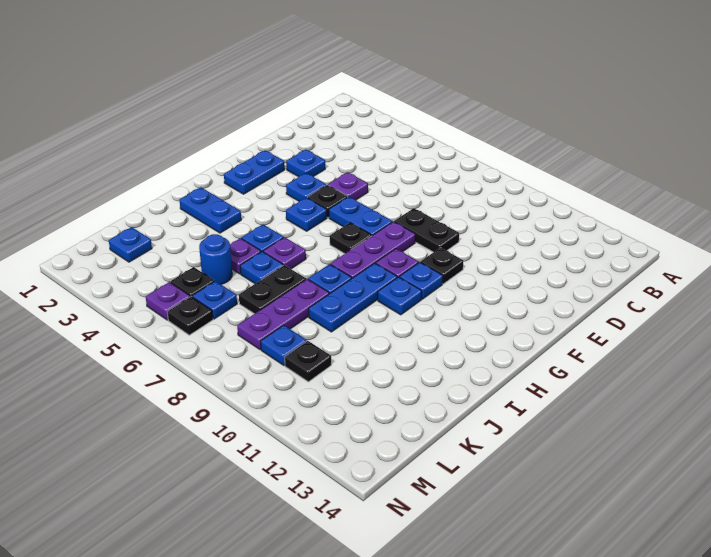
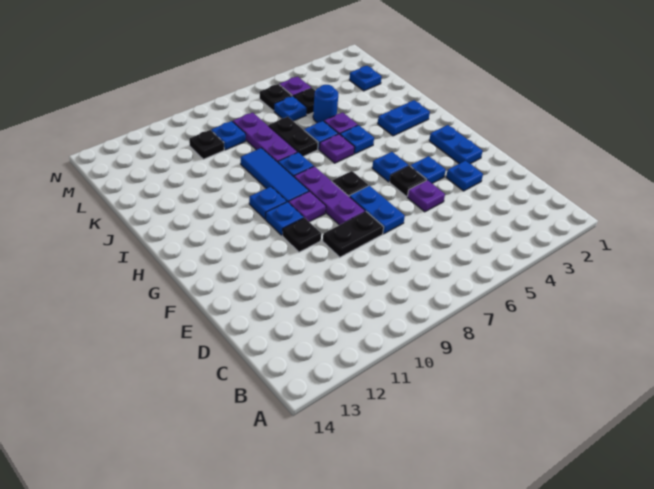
blue 1x2 plate [329,197,392,235] -> blue 1x2 plate turned to [349,186,405,234]
blue 1x3 plate [309,263,397,332] -> blue 1x3 tile [241,148,309,203]

